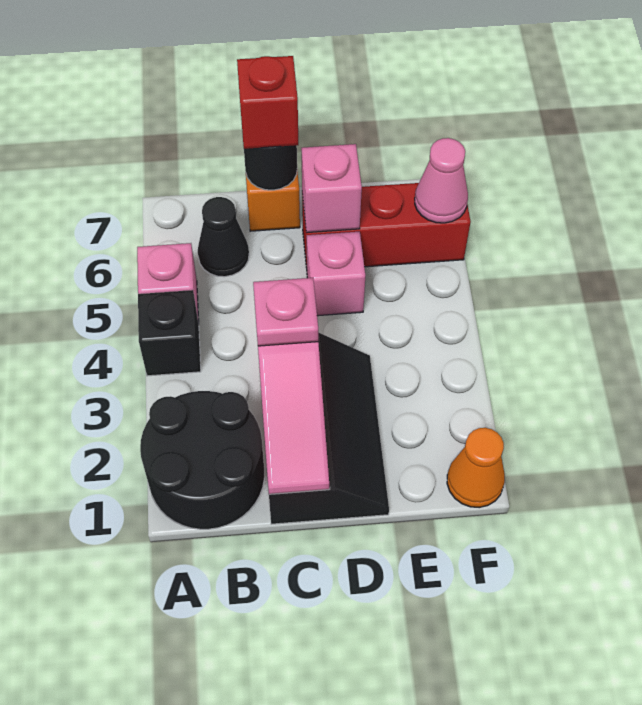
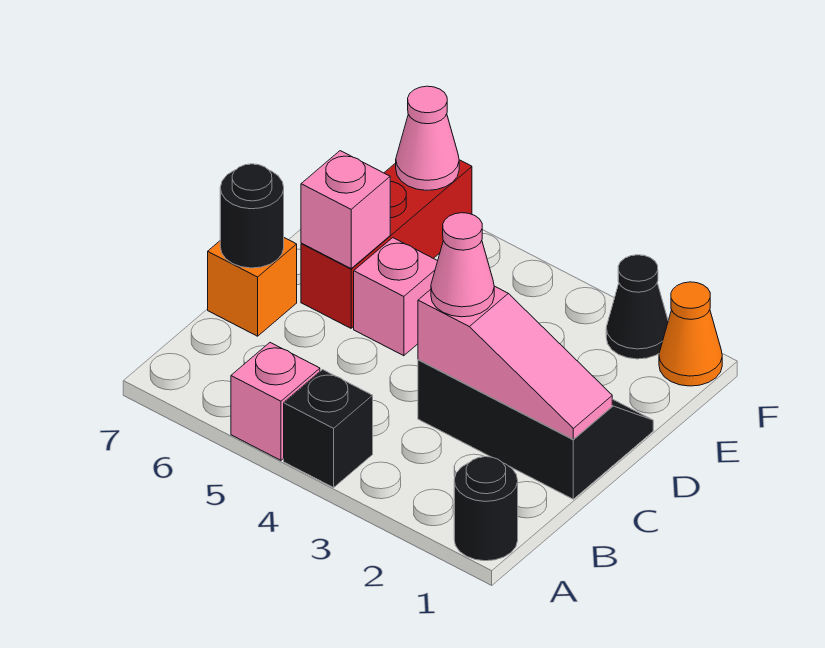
black 2x2 round brick [140,391,264,529] -> black 1x1 round brick [454,457,518,561]
black 1x1 cone [198,197,249,277] -> black 1x1 cone moved to [606,255,668,359]
pink 1x1 plate [253,278,318,346] -> pink 1x1 cone [431,213,494,317]
red 1x1 brick [237,56,298,149] -> none

